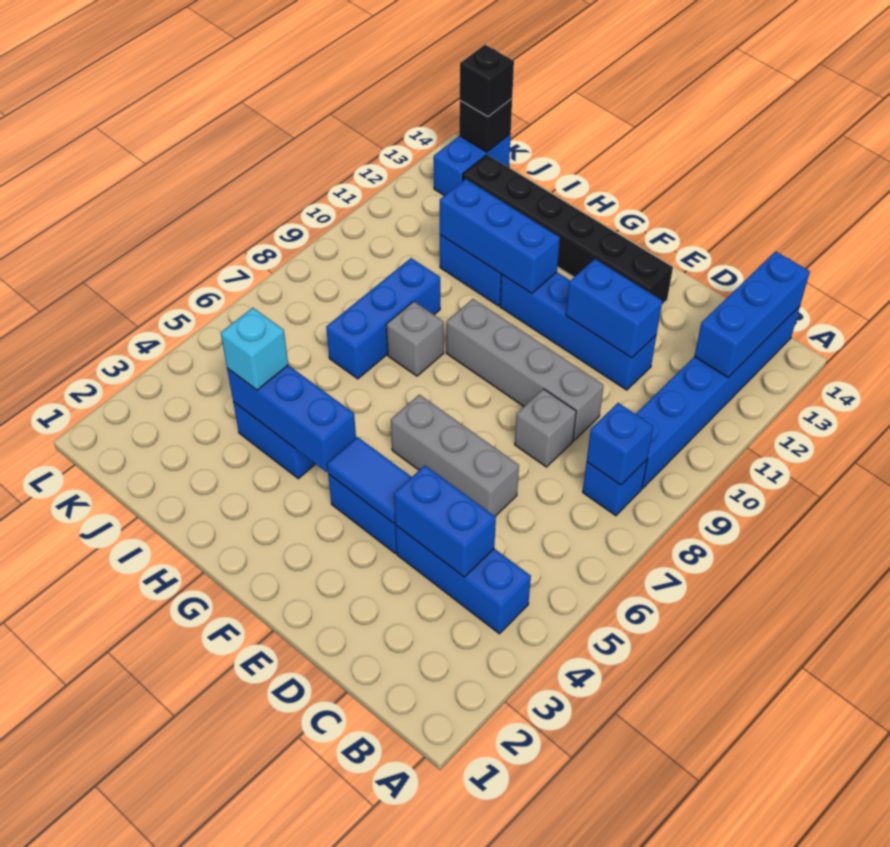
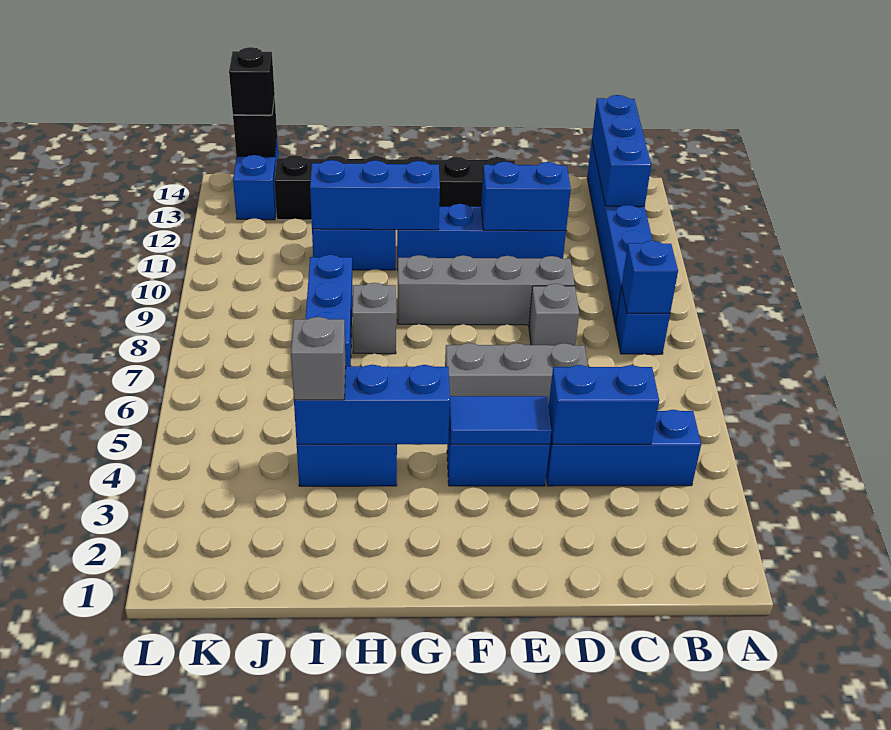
cyan 1x1 brick [221,308,288,390] -> grey 1x1 brick [291,317,346,400]

